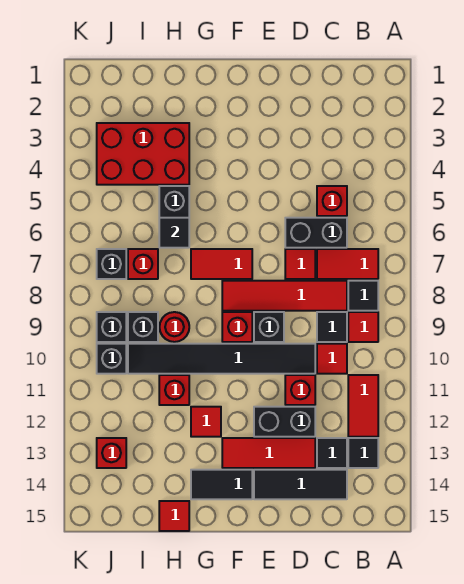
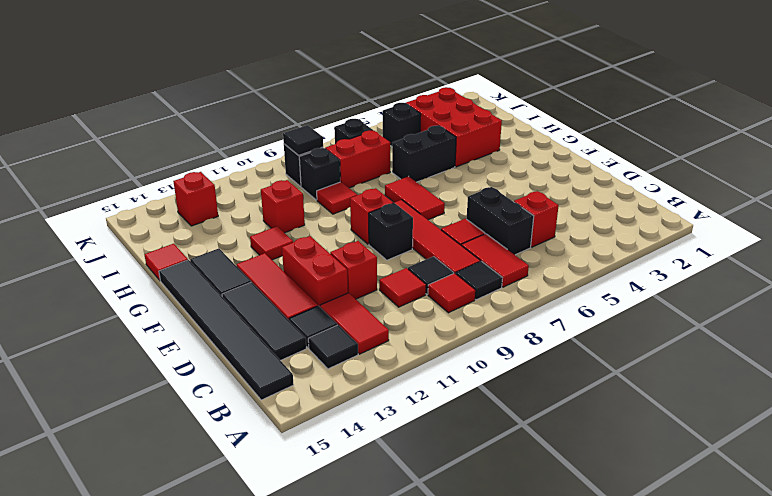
red 1x2 tile [348,375,378,437] -> red 1x2 tile turned to [320,293,389,354]
black 1x6 tile [128,344,315,374] -> black 1x6 tile moved to [159,260,294,400]
black 1x2 brick [254,407,315,437] -> red 1x2 brick [282,236,348,307]
black 1x1 tile [159,218,189,248] -> black 1x1 tile moved to [283,125,323,155]
red 1x1 round brick [160,312,189,342] -> red 1x1 tile [317,182,357,214]
red 1x1 brick [128,249,158,279] -> red 1x2 brick [325,130,390,188]
black 1x1 brick [97,344,126,374] -> black 1x1 brick moved to [383,103,421,146]

